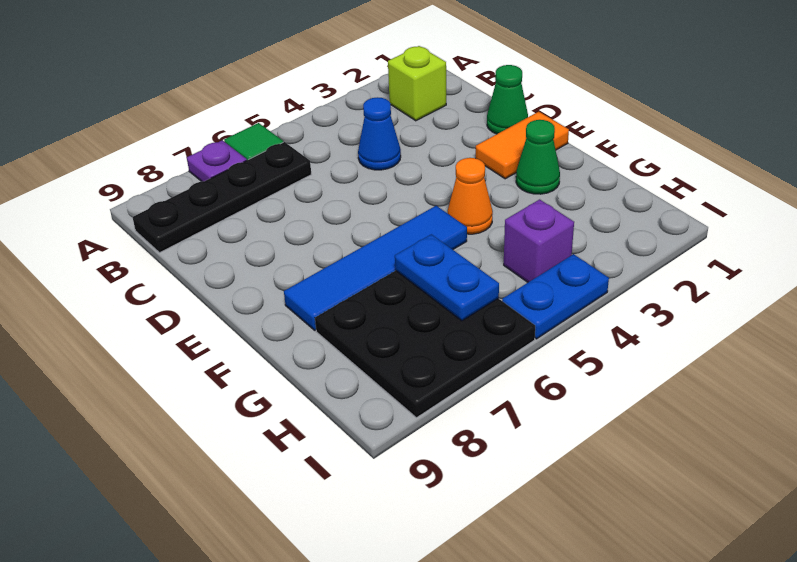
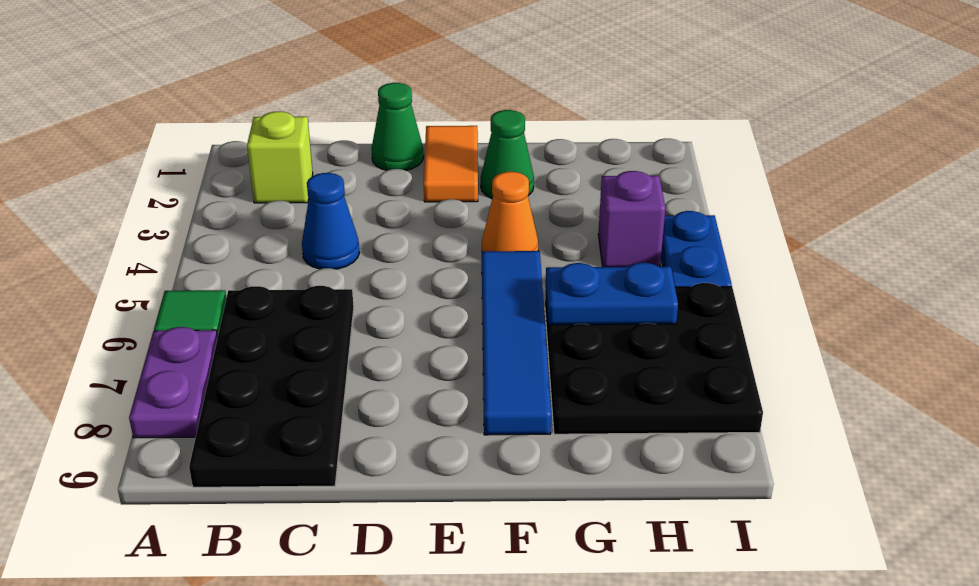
purple 1x1 plate [187,140,247,182] -> purple 1x2 plate [129,327,218,438]
black 1x4 plate [132,142,311,253] -> black 2x4 plate [189,286,354,487]

